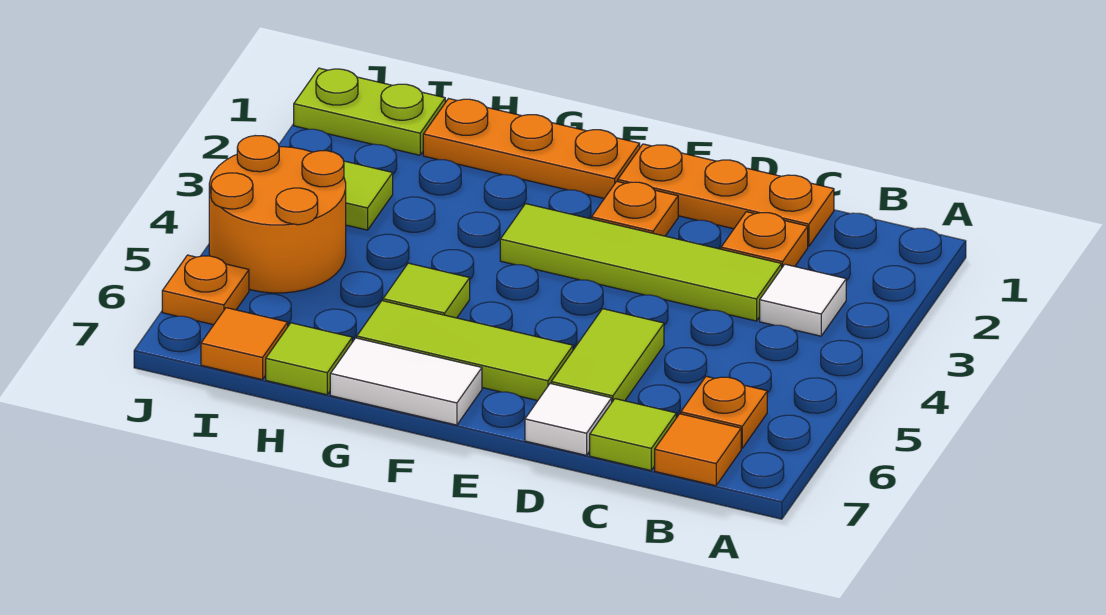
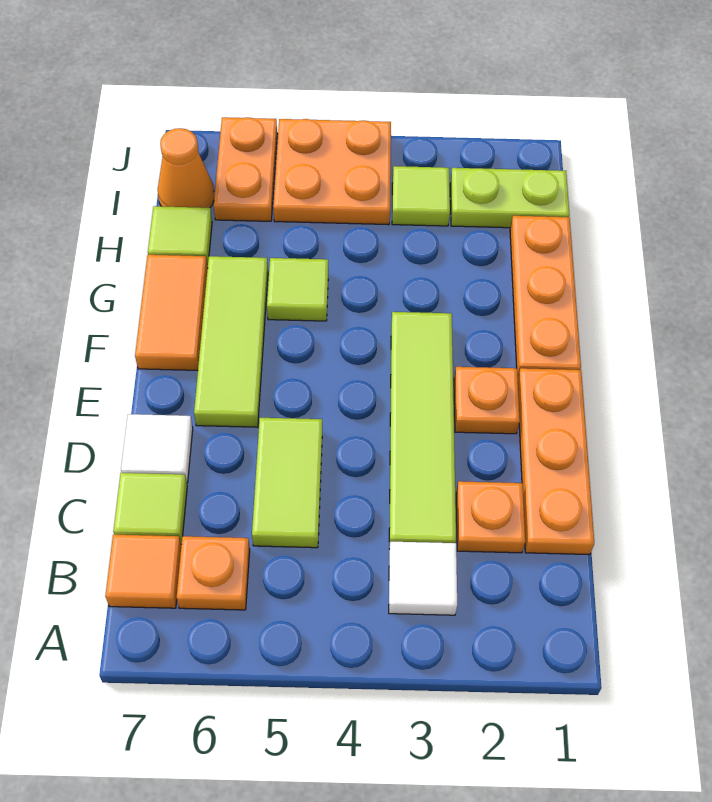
lime 1x2 tile [551,309,664,402] -> lime 1x2 tile turned to [252,418,322,548]
white 1x2 tile [330,338,482,425] -> orange 1x2 tile [135,255,208,370]
lime 1x2 plate [294,68,445,155] -> lime 1x2 plate turned to [450,168,570,228]
orange 2x2 round brick [209,136,346,293] -> orange 2x2 plate [273,119,391,225]
orange 1x1 tile [201,308,288,380] -> orange 1x1 cone [158,128,214,208]
orange 1x1 plate [162,255,249,325] -> orange 1x2 plate [214,117,277,221]

